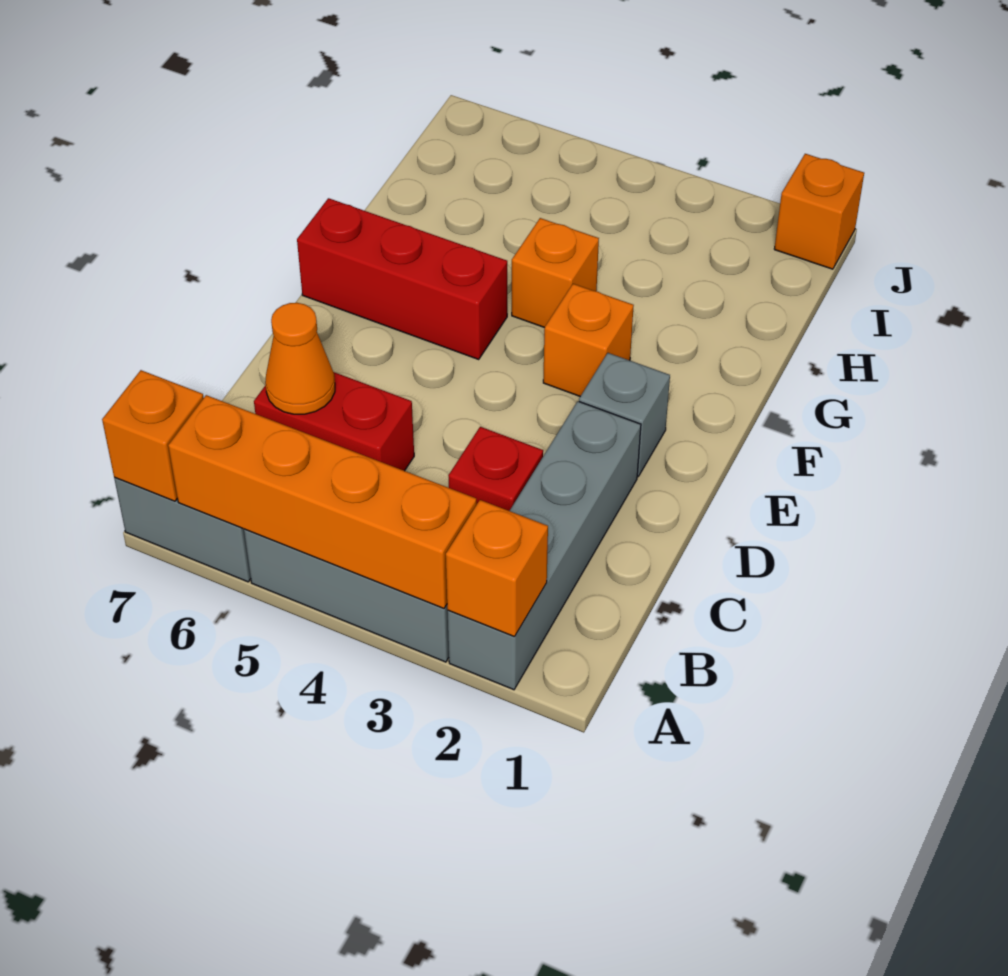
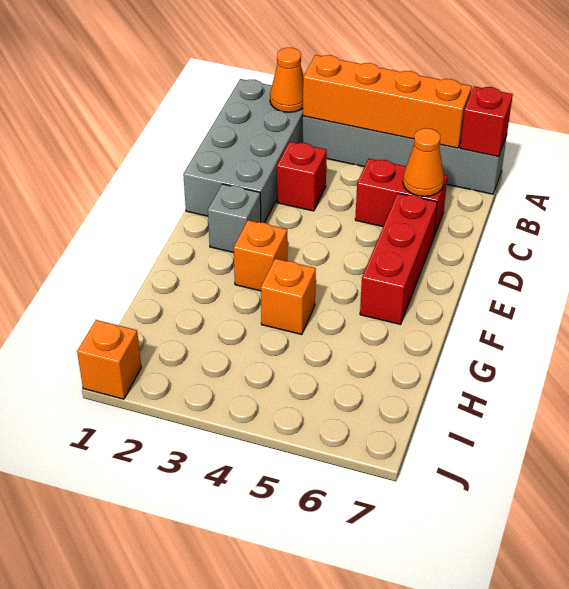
grey 1x4 brick [448,401,641,690] -> grey 2x4 brick [183,79,303,223]
orange 1x1 brick [446,500,548,637] -> orange 1x1 cone [270,48,303,112]
orange 1x1 brick [102,370,203,501] -> red 1x1 brick [460,86,513,157]
red 1x3 brick [297,198,507,359] -> red 1x3 brick turned to [360,193,437,324]

